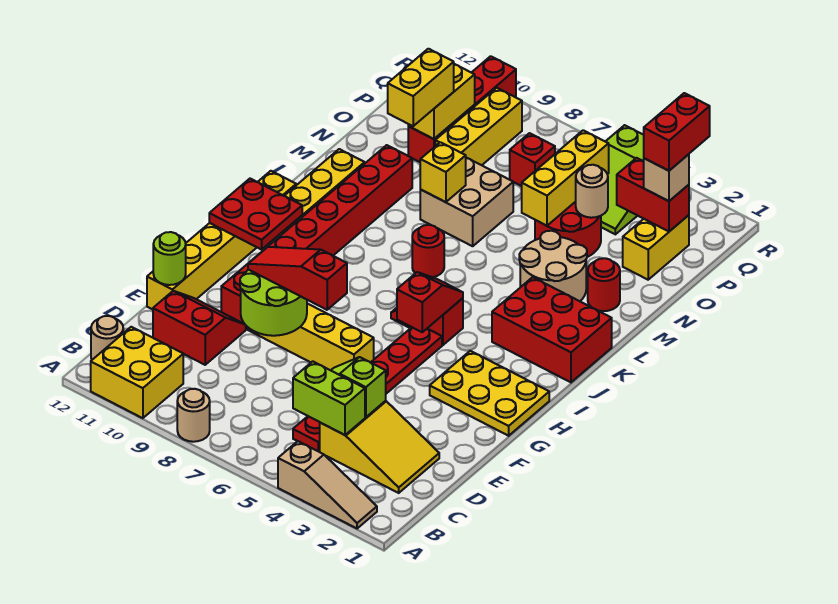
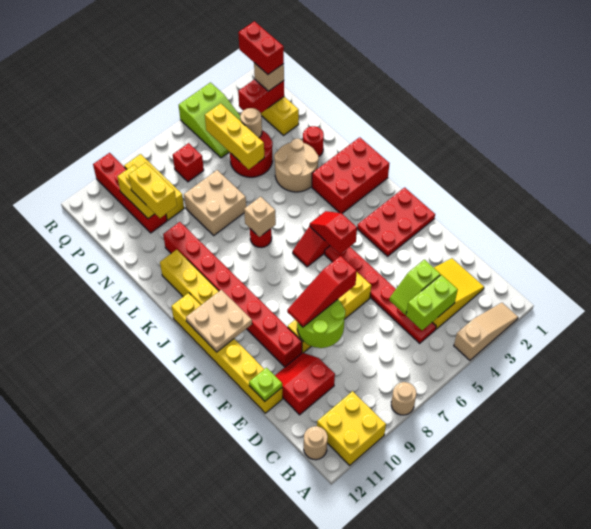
lime 1x1 round brick [153,232,186,285] -> lime 1x1 plate [249,368,282,401]
yellow 2x3 plate [430,351,549,436] -> red 2x3 plate [357,188,435,256]
red 2x2 plate [209,179,302,250] -> tan 2x2 plate [186,290,252,352]
none -> tan 1x1 brick [244,197,276,237]
yellow 1x1 brick [420,142,466,202] -> none

